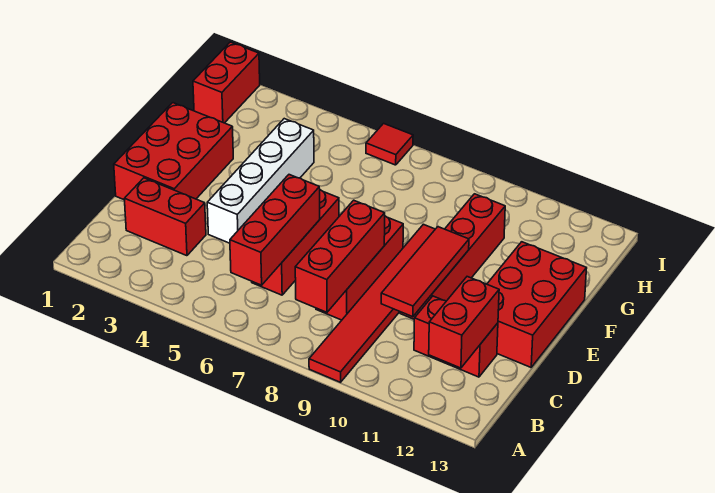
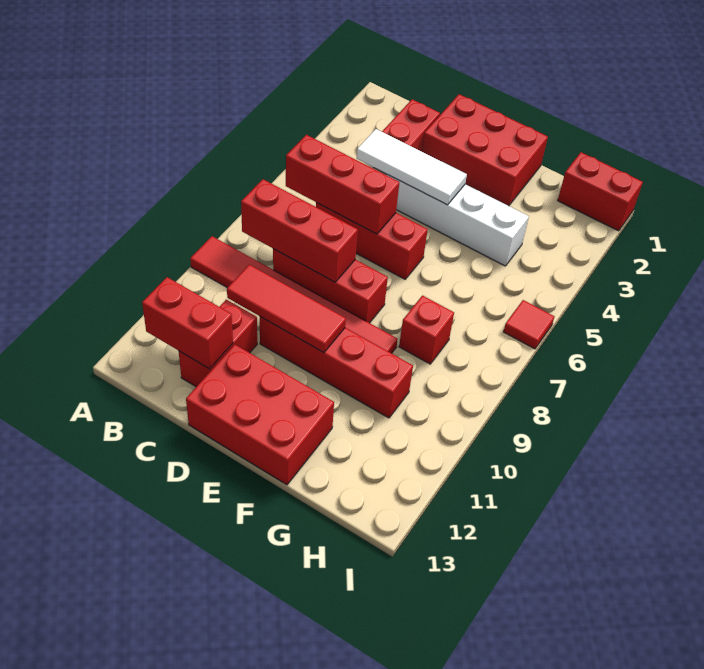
none -> white 1x3 tile [357,129,467,205]
none -> red 1x1 brick [399,296,454,364]

